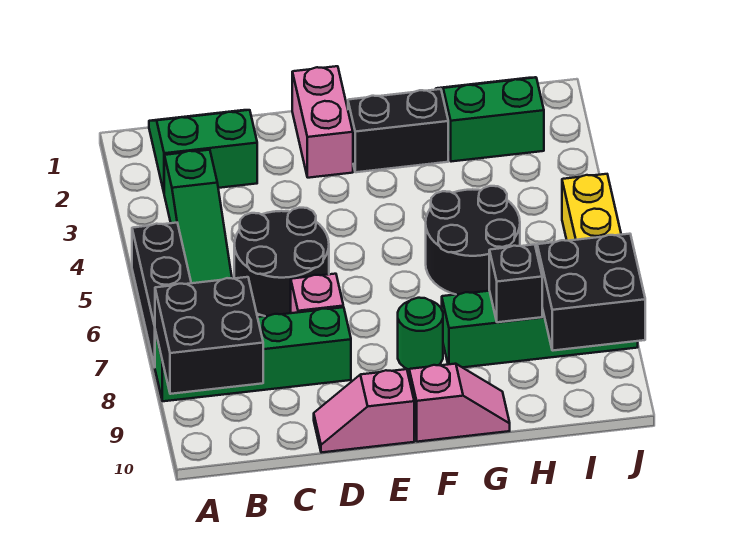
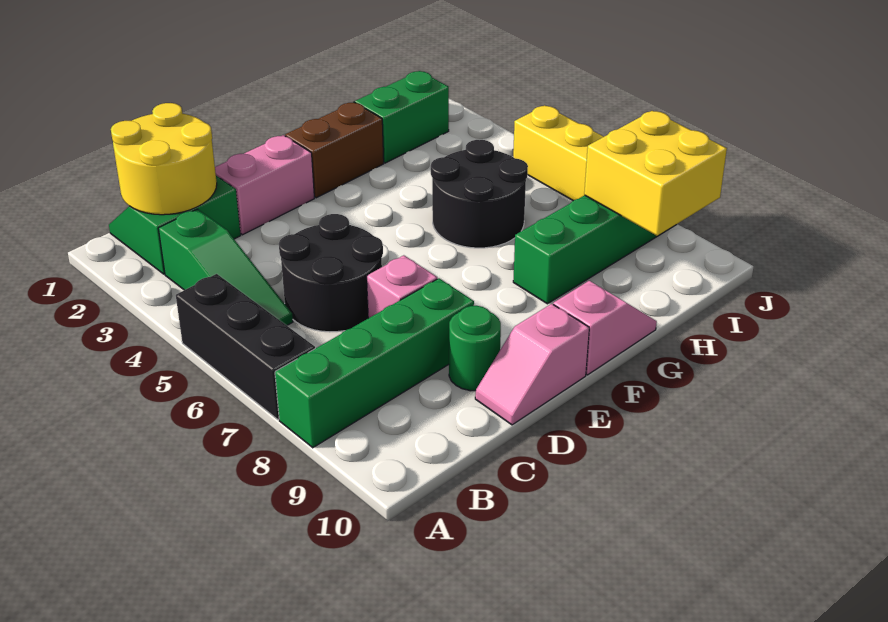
black 2x2 brick [155,277,263,394] -> none
none -> yellow 2x2 round brick [111,103,217,215]
pink 1x2 brick [292,66,353,178] -> pink 1x2 brick turned to [215,135,314,235]
black 1x2 brick [348,89,448,172] -> brown 1x2 brick [285,102,384,198]
green 1x1 round brick [398,298,443,370] -> green 1x1 round brick moved to [449,306,501,391]
black 1x1 brick [489,244,542,322] -> none
black 2x2 brick [537,234,645,351] -> yellow 2x2 brick [584,111,727,236]

